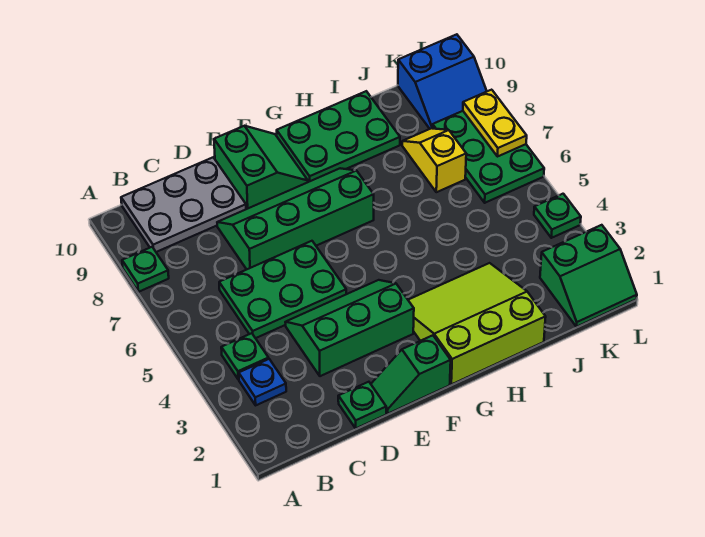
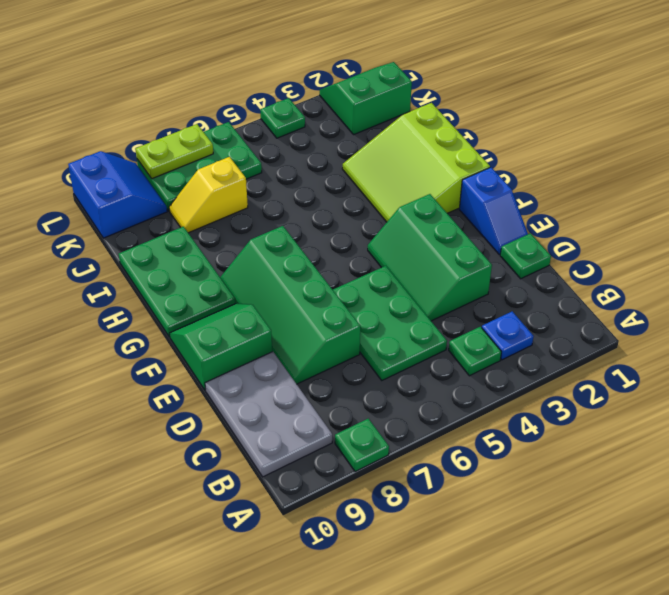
green 1x2 slope [371,335,451,414] -> blue 1x2 slope [459,167,528,255]
green 2x2 slope [540,225,637,327] -> green 2x2 slope turned to [320,62,412,134]
yellow 1x2 plate [463,90,527,157] -> lime 1x2 plate [136,124,213,179]

